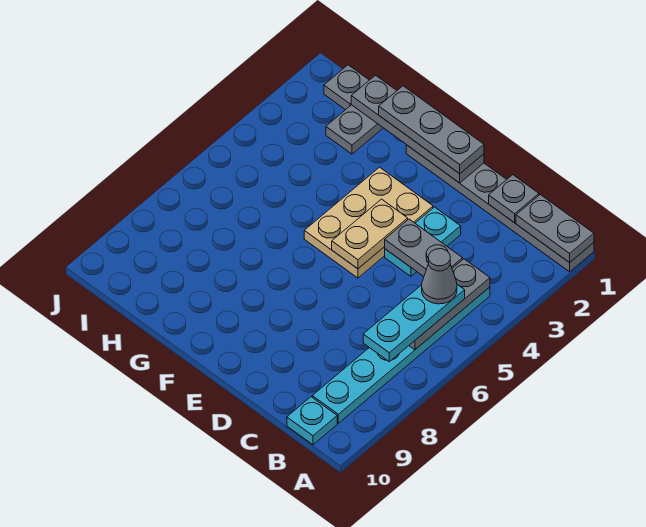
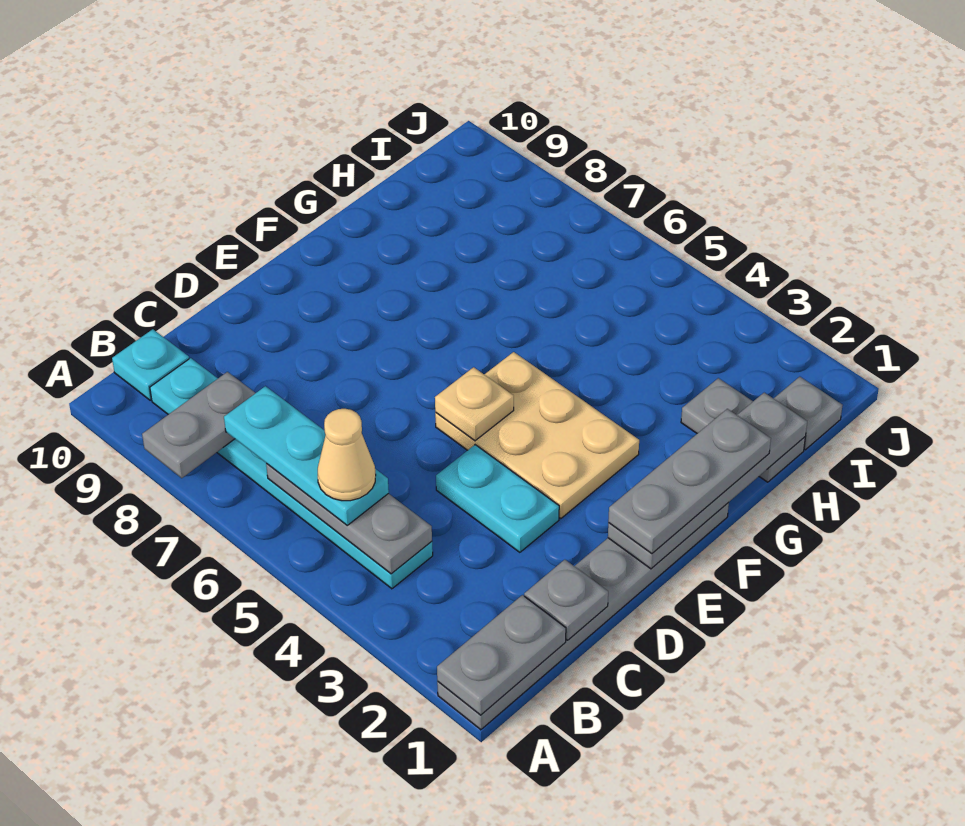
grey 1x1 cone [422,249,457,304] -> tan 1x1 cone [318,409,376,501]
grey 1x2 plate [385,219,463,276] -> grey 1x2 plate moved to [142,372,255,478]
tan 1x2 plate [332,199,408,269] -> tan 1x1 plate [435,367,514,441]

